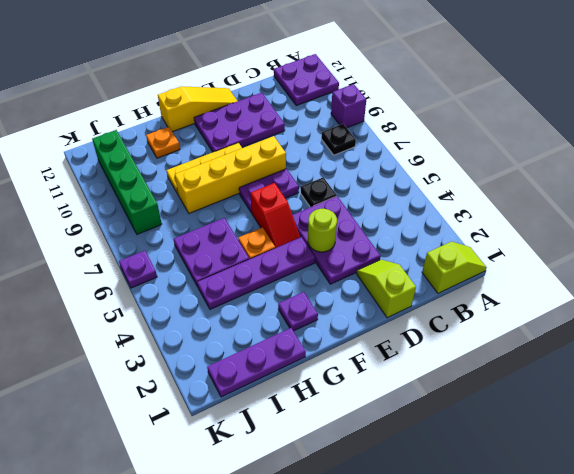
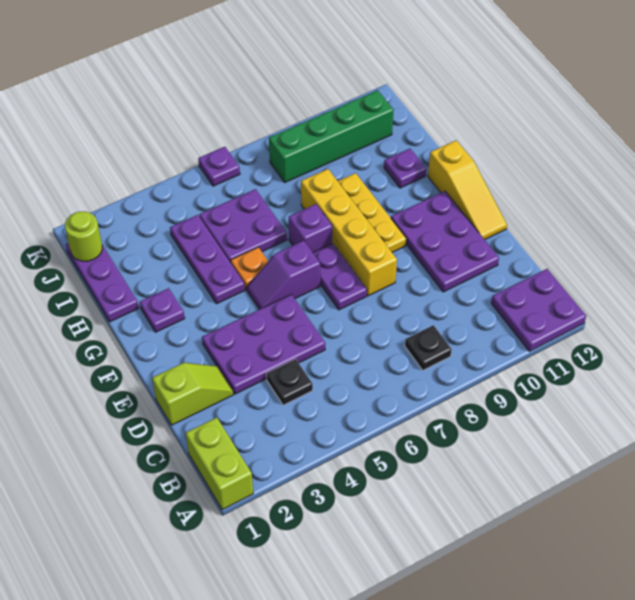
lime 1x2 slope [422,242,487,293] -> lime 1x2 brick [185,418,253,510]
purple 1x1 brick [331,84,366,128] -> purple 1x1 brick moved to [289,204,332,252]
black 1x1 plate [301,177,337,207] -> black 1x1 plate moved to [266,359,313,405]
lime 1x1 round brick [308,209,337,252] -> lime 1x1 round brick moved to [65,211,102,261]
purple 1x4 plate [197,237,315,309] -> purple 1x3 plate [170,215,245,304]
red 1x2 slope [250,183,300,248] -> purple 1x2 slope [247,241,320,309]
orange 1x1 plate [146,127,180,158] -> purple 1x1 plate [384,149,426,188]

